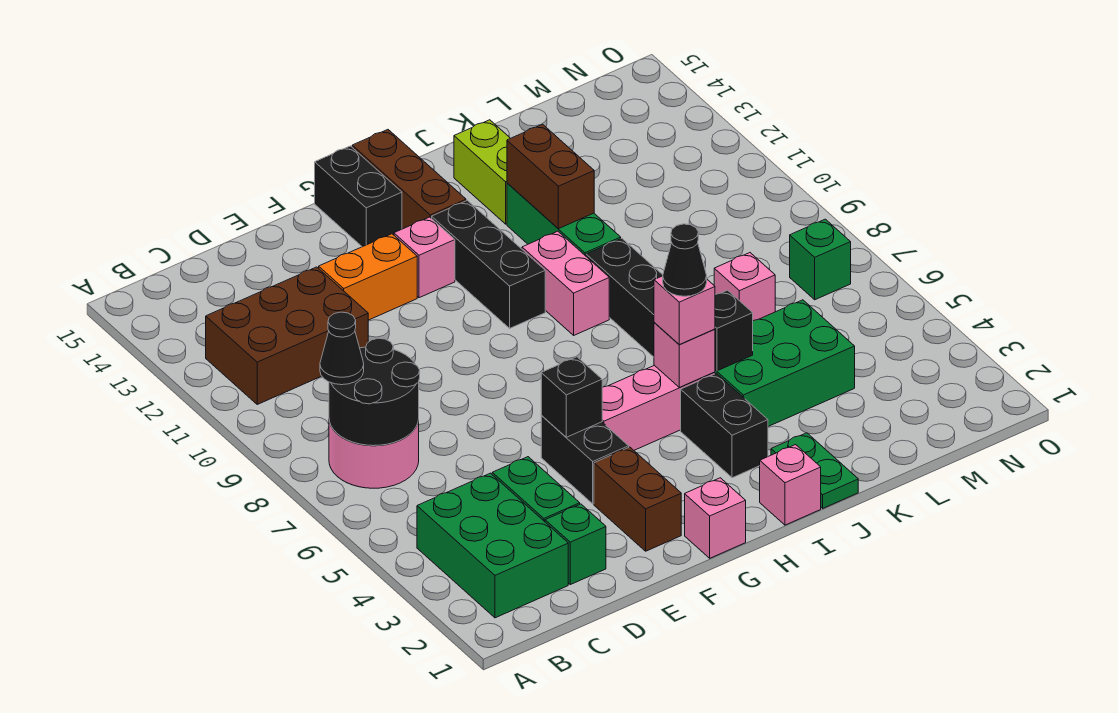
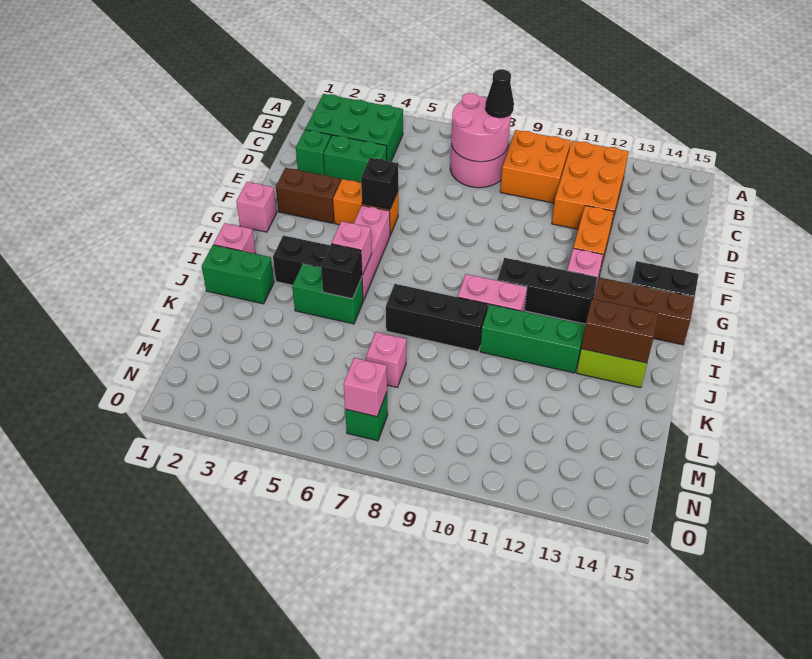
black 2x2 round brick [329,338,420,446] -> pink 2x2 round brick [451,93,511,162]
none -> orange 2x2 brick [500,130,571,203]
brown 2x3 brick [206,267,368,404] -> orange 2x3 brick [552,141,629,230]
black 1x2 brick [541,416,629,504] -> orange 1x2 brick [333,179,398,235]
pink 1x1 brick [654,276,715,345] -> pink 1x1 brick moved to [344,358,387,417]
black 1x1 cone [663,224,707,296] -> none
green 1x2 plate [771,433,858,508] -> green 1x2 brick [202,245,274,304]
green 2x3 brick [715,300,855,426] -> green 1x2 brick [292,264,363,324]
brown 1x2 brick [507,124,594,229] -> brown 1x2 brick moved to [581,299,659,363]

